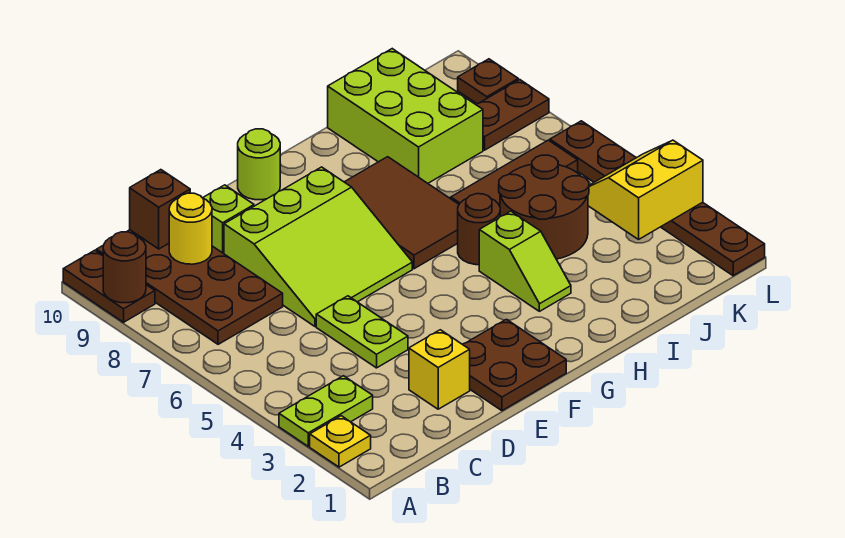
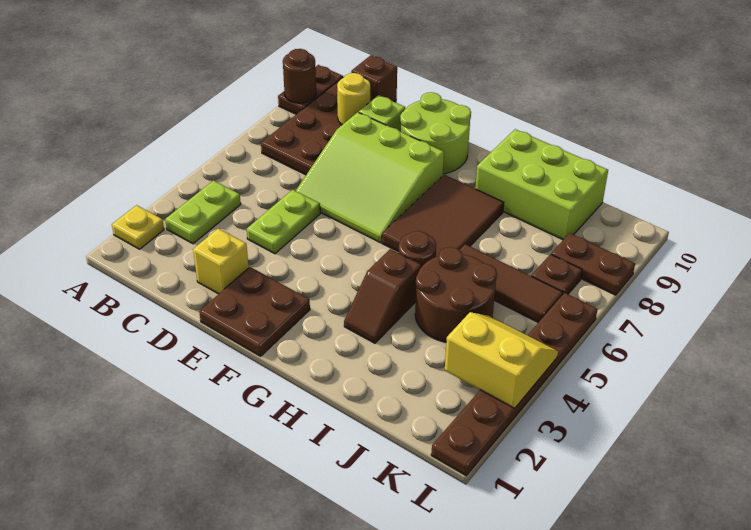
lime 1x2 plate [279,376,373,446] -> lime 1x2 plate turned to [165,180,241,244]
lime 1x1 round brick [238,129,280,200] -> lime 2x2 round brick [400,92,471,174]
lime 1x2 slope [479,211,571,311] -> brown 1x2 slope [344,249,421,343]
lime 2x3 brick [328,49,483,183] -> lime 2x3 brick turned to [475,129,608,240]
brown 1x1 plate [458,59,518,104] -> brown 1x1 plate moved to [531,254,582,295]

